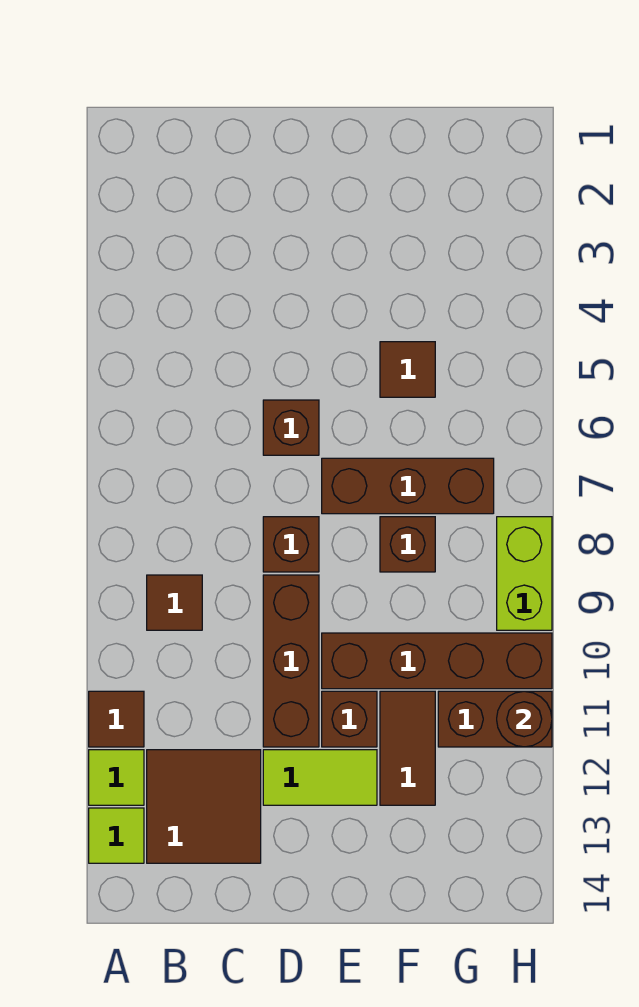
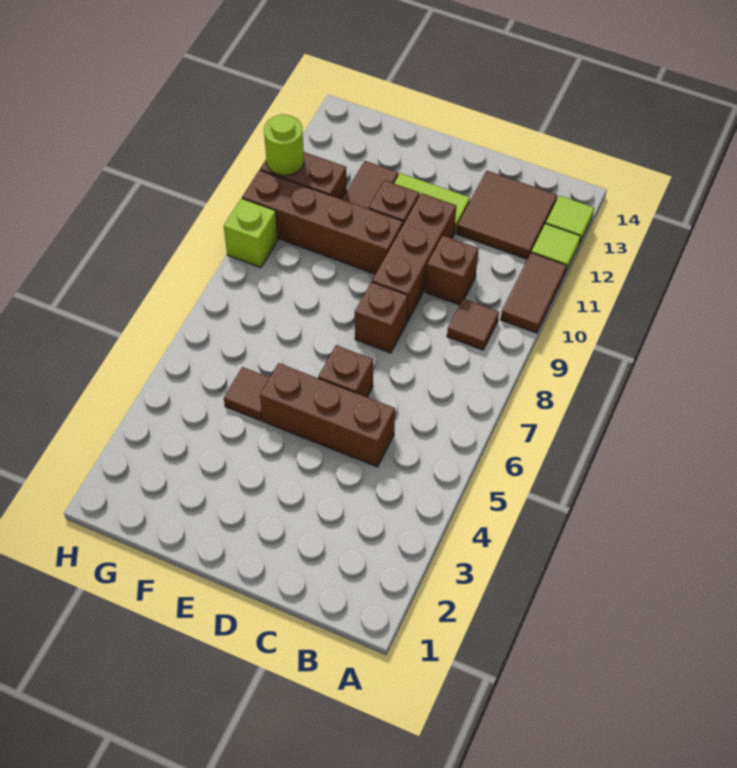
brown 1x1 tile [89,691,144,747] -> brown 1x2 tile [501,253,567,333]
brown 1x3 brick [322,458,494,514] -> brown 1x3 brick moved to [260,363,395,467]
brown 1x1 brick [380,517,435,572] -> brown 1x1 brick moved to [426,235,479,305]
lime 1x2 brick [497,517,552,630] -> lime 1x1 brick [224,198,278,268]
brown 1x1 round brick [497,691,552,747] -> lime 1x1 round brick [264,114,304,176]

